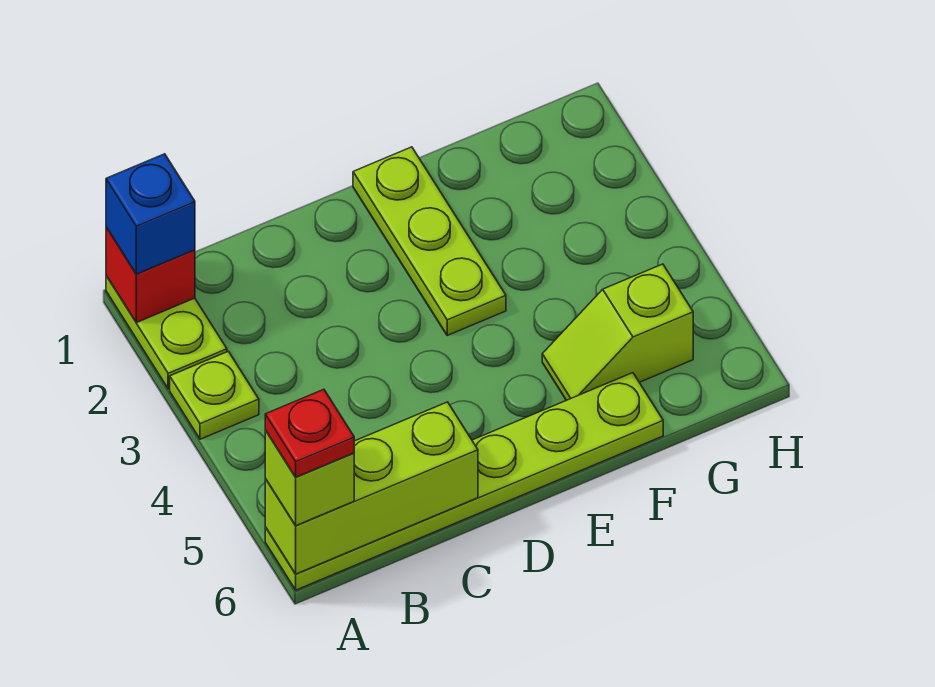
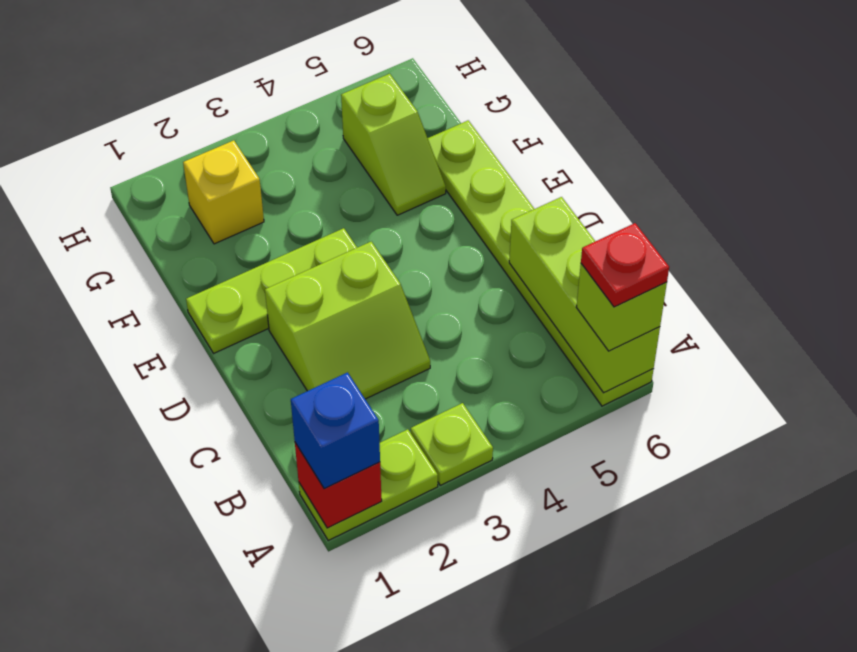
none -> lime 2x2 slope [265,242,430,399]
none -> yellow 1x1 brick [183,140,264,244]

